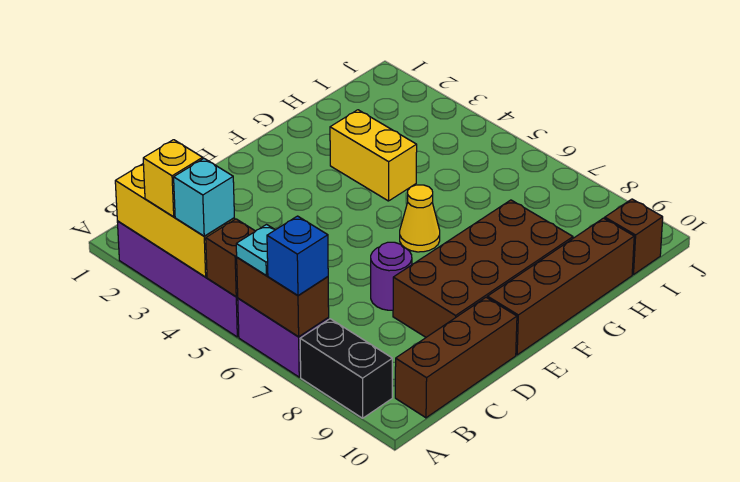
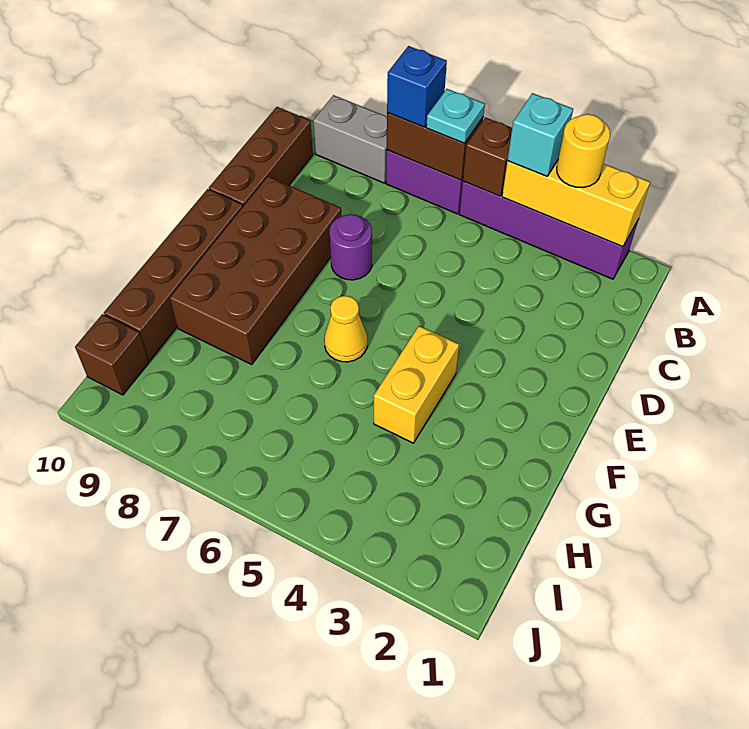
yellow 1x1 brick [143,140,203,217] -> yellow 1x1 round brick [557,114,610,188]
black 1x2 brick [300,319,392,418] -> grey 1x2 brick [313,95,387,183]
yellow 1x2 brick [330,110,417,201] -> yellow 1x2 brick turned to [374,326,459,443]

